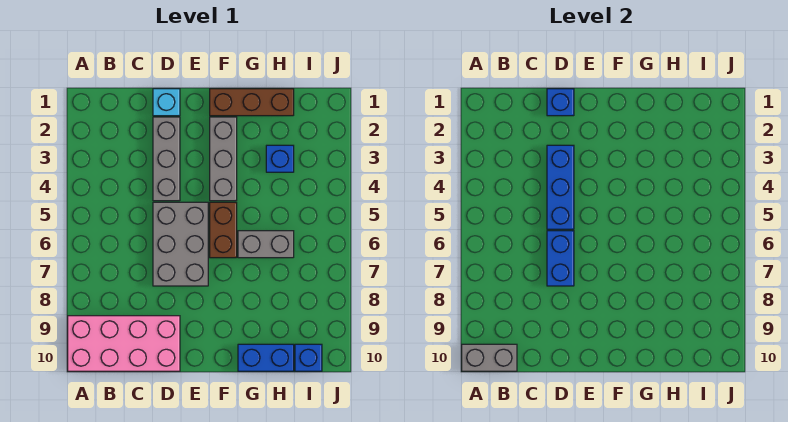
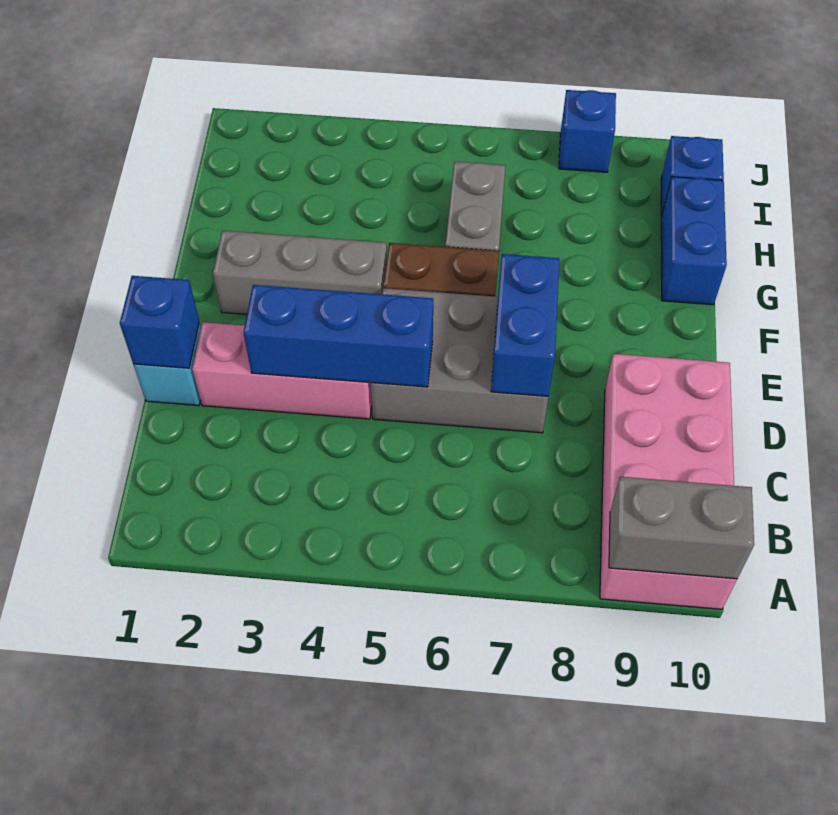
grey 1x2 brick [462,344,517,371] -> grey 1x2 brick turned to [609,477,754,579]
grey 1x3 brick [153,117,180,201] -> pink 1x3 brick [192,322,372,419]
blue 1x2 brick [547,231,574,286] -> blue 1x2 brick turned to [491,254,559,396]
brown 1x3 brick [210,89,294,116] -> none
blue 1x1 brick [266,145,294,172] -> blue 1x1 brick moved to [559,90,616,172]

